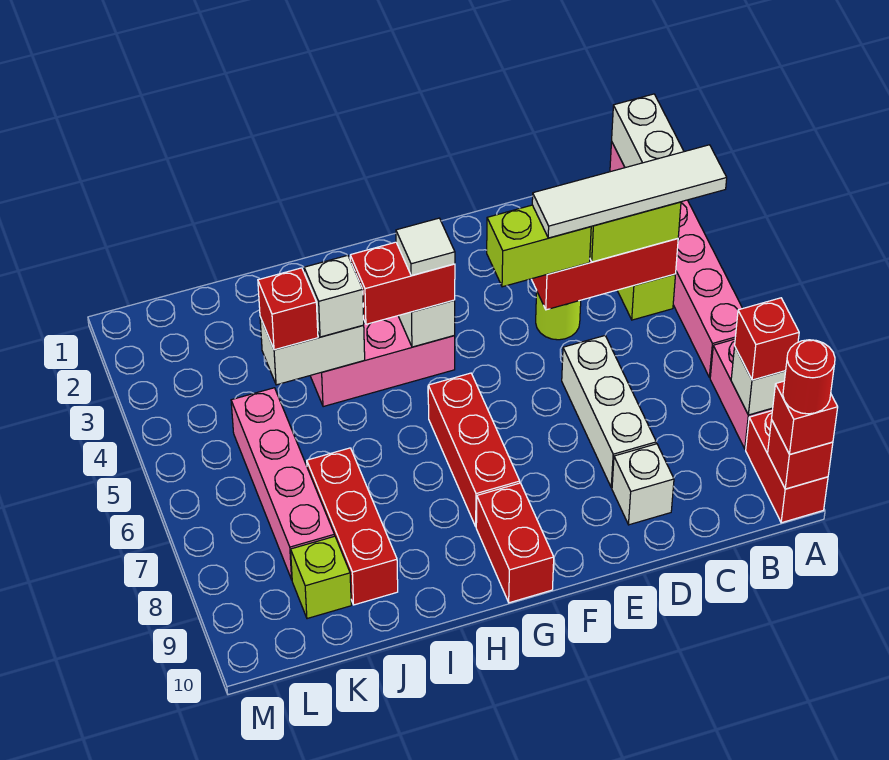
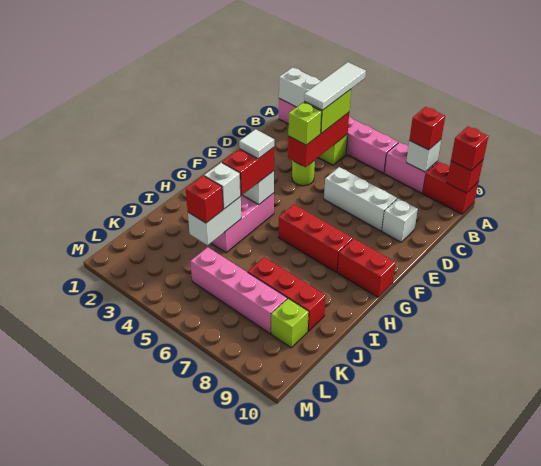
white 1x4 tile [532,145,727,238] -> white 1x3 tile [304,62,366,110]
red 1x1 round brick [783,340,835,414] -> none
lime 1x2 brick [487,205,591,287] -> lime 1x1 brick [288,102,322,145]

